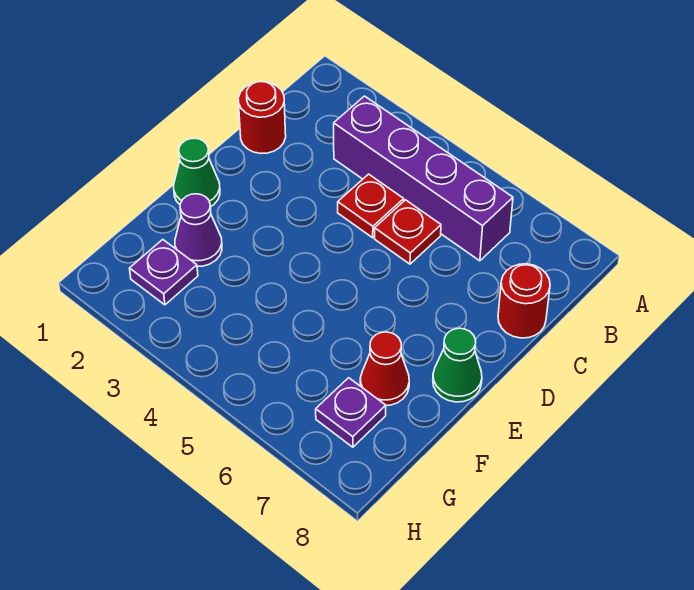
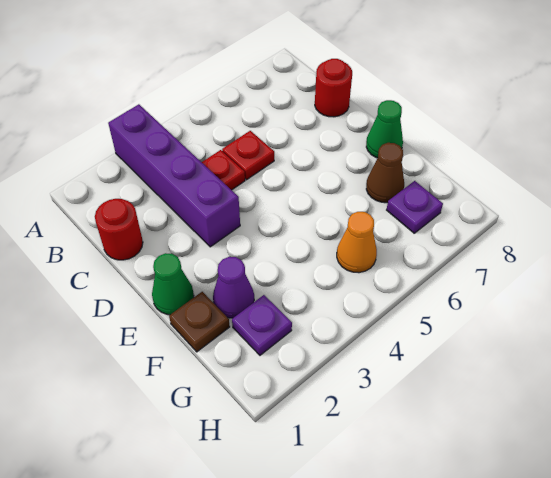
purple 1x4 brick [334,96,513,261] -> purple 1x4 brick turned to [108,104,240,247]
none -> brown 1x1 plate [169,292,230,352]
red 1x1 cone [360,332,409,406] -> brown 1x1 cone [366,143,404,203]
none -> orange 1x1 cone [337,212,377,273]

